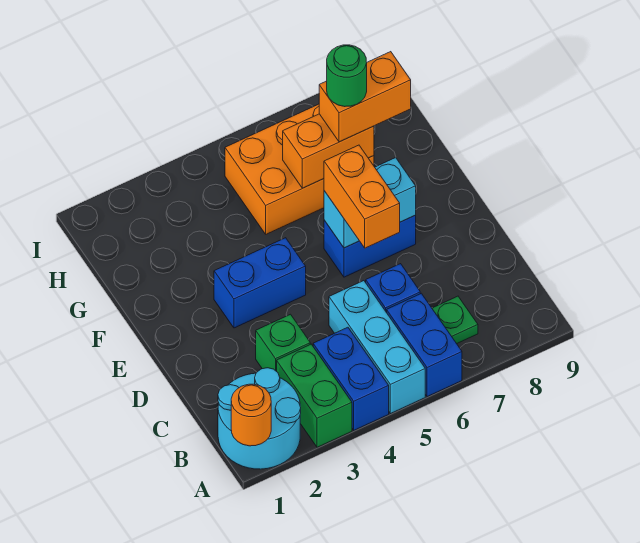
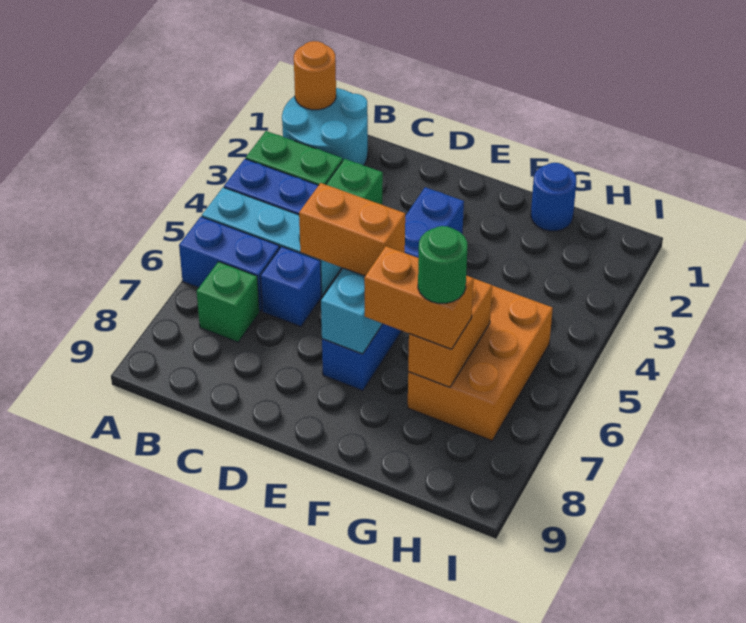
green 1x1 plate [432,296,478,344] -> green 1x1 brick [197,262,259,342]
none -> blue 1x1 round brick [531,163,576,231]
orange 1x2 brick [319,52,411,142] -> orange 1x2 brick turned to [364,246,474,349]

